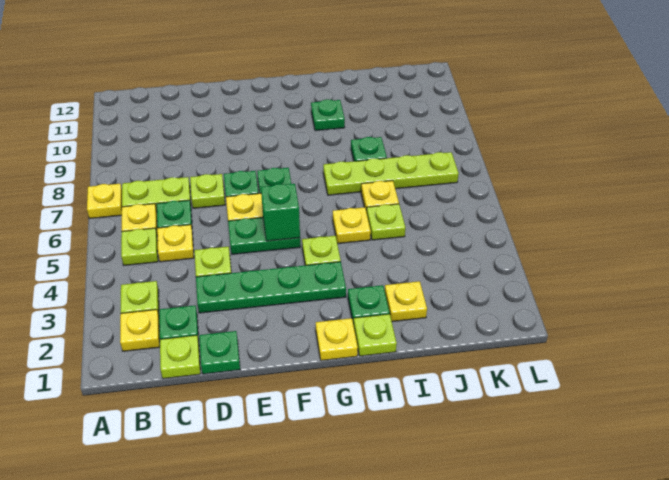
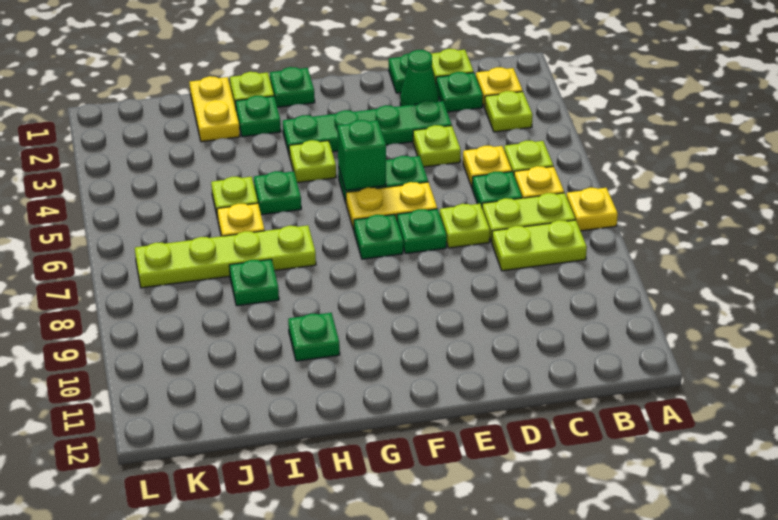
none -> lime 1x2 plate [492,220,587,271]
none -> green 1x1 cone [400,50,439,106]
yellow 1x1 plate [316,318,358,361] -> green 1x1 plate [270,67,315,107]
yellow 1x1 plate [333,207,371,244] -> green 1x1 plate [254,171,301,215]
yellow 1x1 plate [385,281,427,322] -> yellow 1x2 plate [190,76,240,142]

